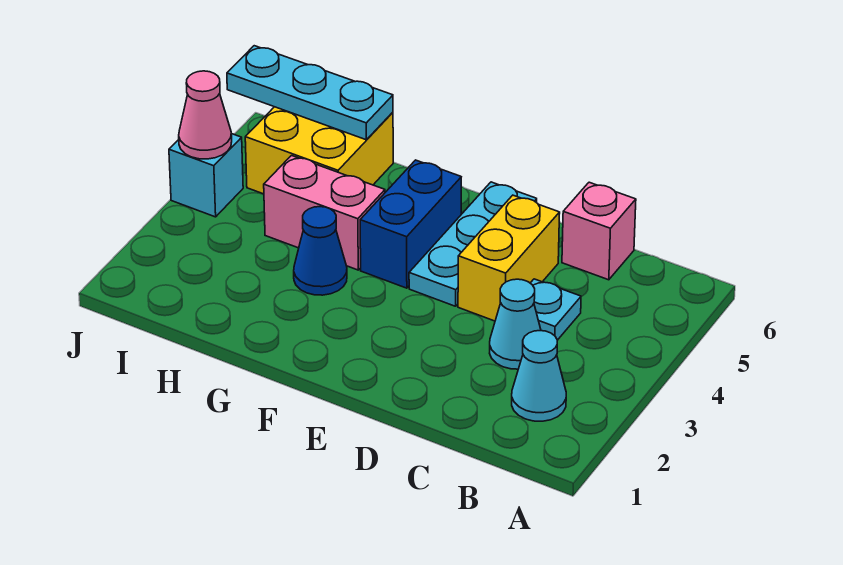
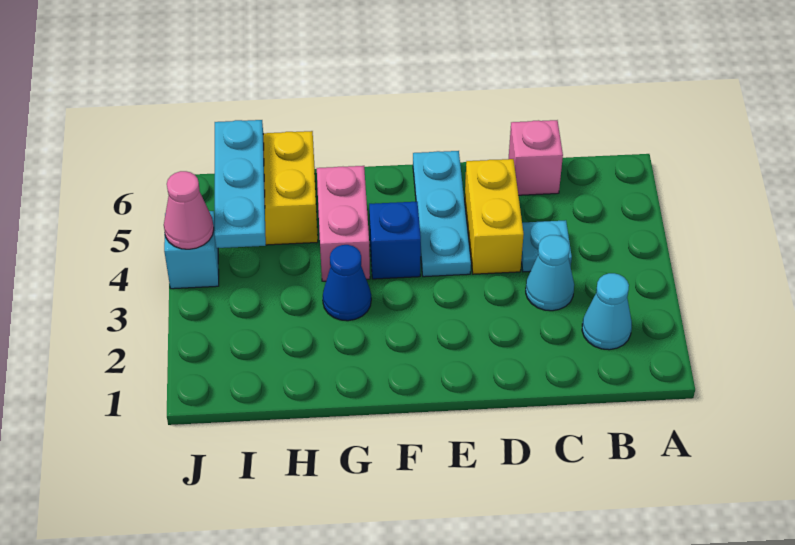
blue 1x2 brick [360,160,461,288] -> blue 1x1 brick [369,202,421,279]
pink 1x2 brick [264,156,385,270] -> pink 1x2 brick turned to [317,166,370,281]
cyan 1x3 plate [227,46,393,140] -> cyan 1x3 plate turned to [215,120,266,248]

